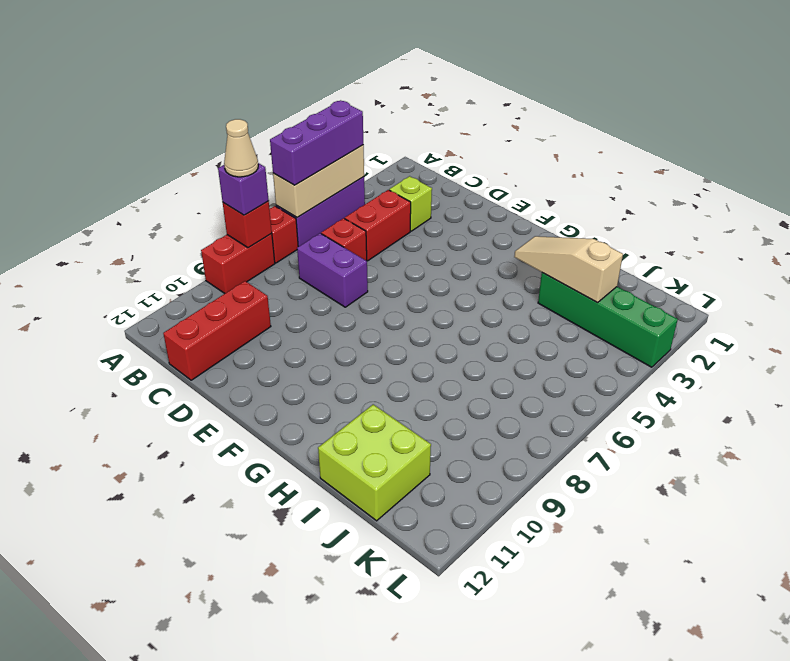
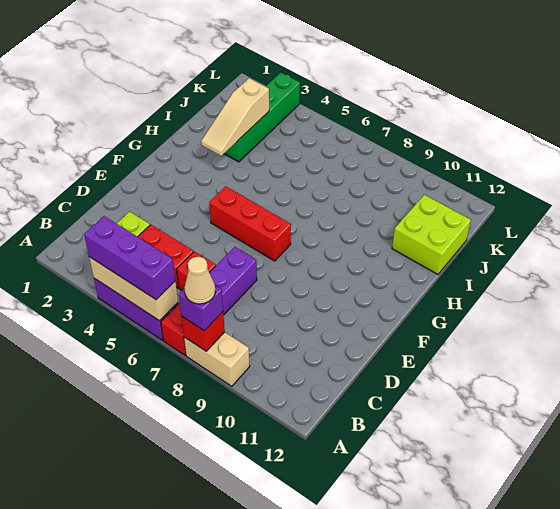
red 1x2 brick [201,234,275,293] -> tan 1x2 brick [184,332,250,386]
red 1x3 brick [163,281,271,380] -> red 1x3 brick moved to [209,186,291,261]

